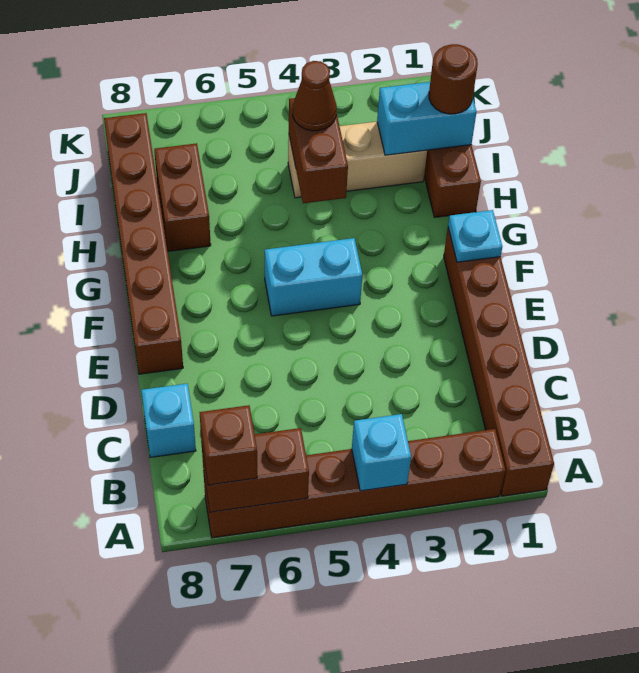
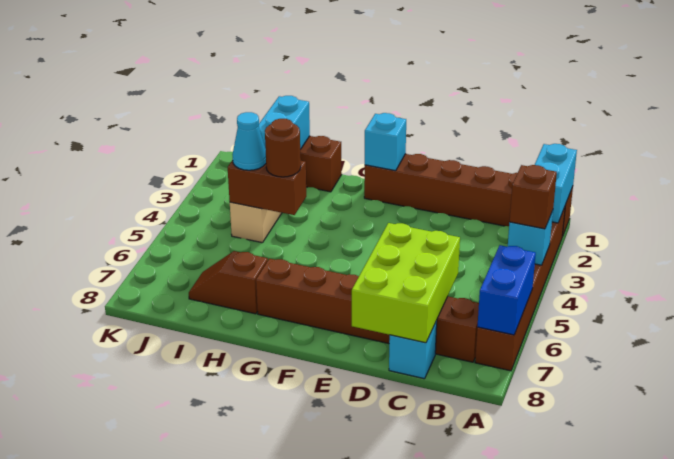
brown 1x2 brick [202,428,309,512] -> blue 1x2 brick [477,245,536,335]
brown 1x1 brick [199,405,257,485] -> brown 1x1 brick moved to [510,165,557,229]
none -> lime 2x3 brick [352,223,460,343]
brown 1x6 brick [104,113,183,374] -> brown 1x6 brick moved to [256,259,479,362]
cyan 1x1 plate [448,210,502,262] -> cyan 1x1 brick [365,113,406,171]
cyan 1x2 brick [265,238,362,316] -> cyan 1x2 brick moved to [535,144,577,223]
brown 1x2 brick [154,143,211,251] -> brown 1x2 slope [189,251,268,314]
brown 1x1 round brick [429,44,478,114] -> brown 1x1 round brick moved to [265,119,301,177]
brown 1x1 cone [293,61,337,131] -> cyan 1x1 cone [232,112,266,170]

